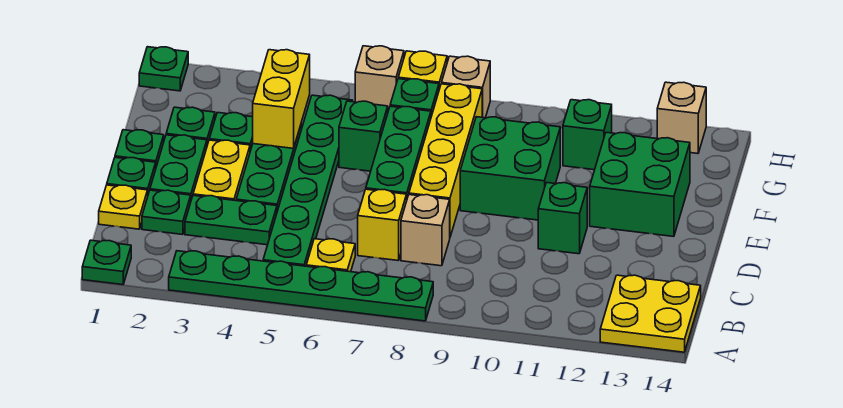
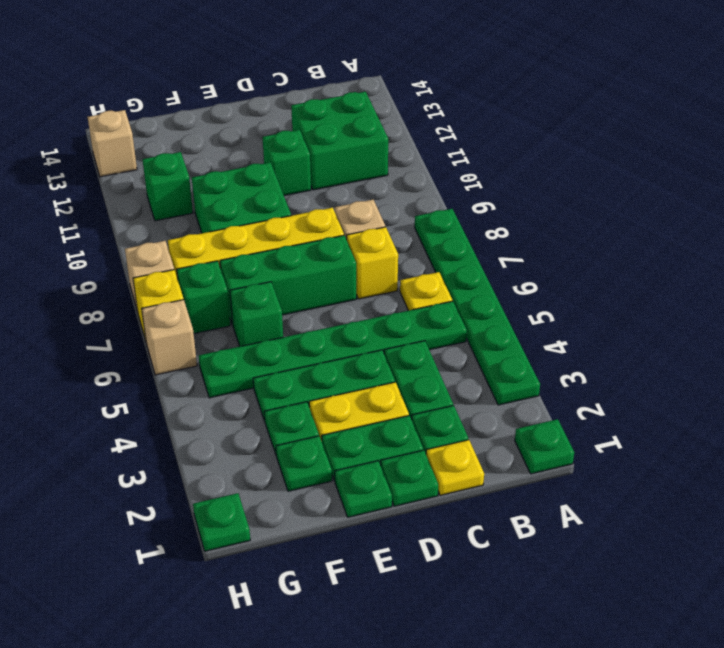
yellow 2x2 plate [600,275,701,352] -> none
green 2x2 brick [590,132,690,237] -> green 2x2 brick moved to [291,92,388,190]
yellow 1x2 brick [253,50,310,148] -> none

